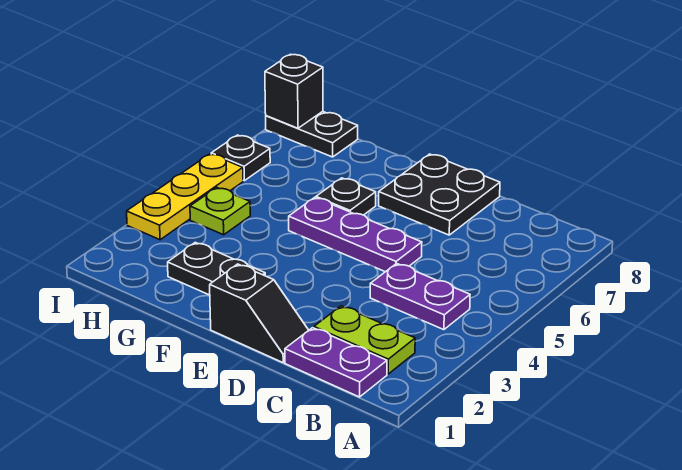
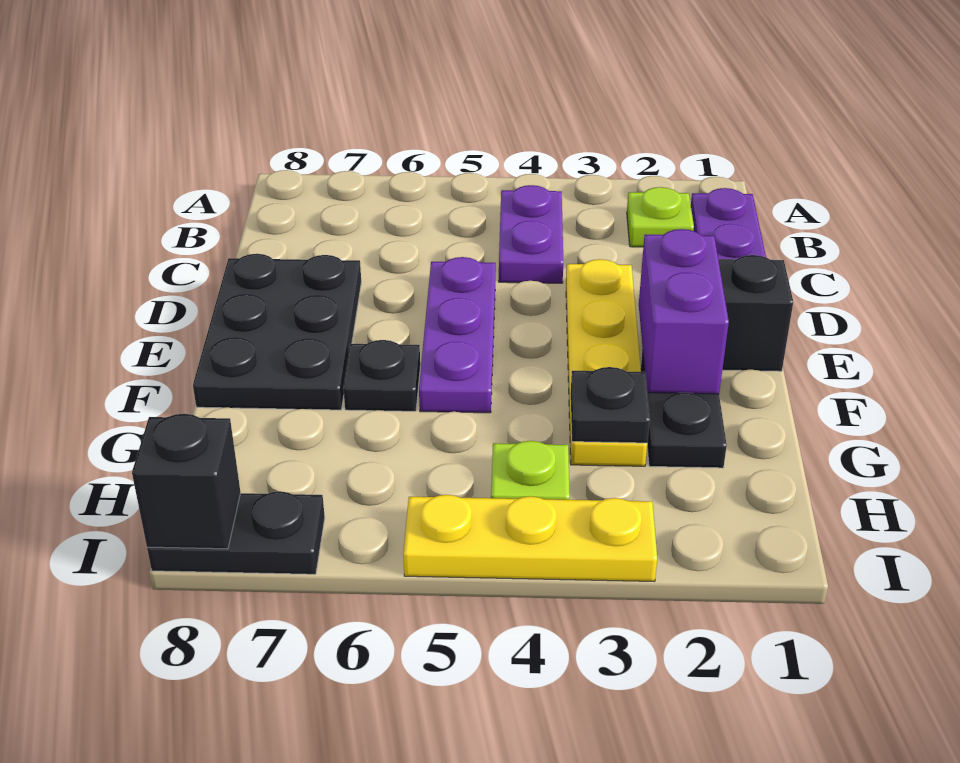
lime 1x2 plate [314,306,415,374] -> lime 1x1 plate [627,187,694,247]
none -> yellow 1x4 plate [566,259,647,466]
black 2x2 plate [379,154,500,235] -> black 2x3 plate [193,254,361,410]
none -> purple 1x2 brick [639,229,729,394]
black 1x2 plate [266,111,358,157] -> black 1x2 plate turned to [147,491,325,574]
black 1x1 plate [211,135,270,181] -> black 1x1 plate moved to [571,367,650,443]

